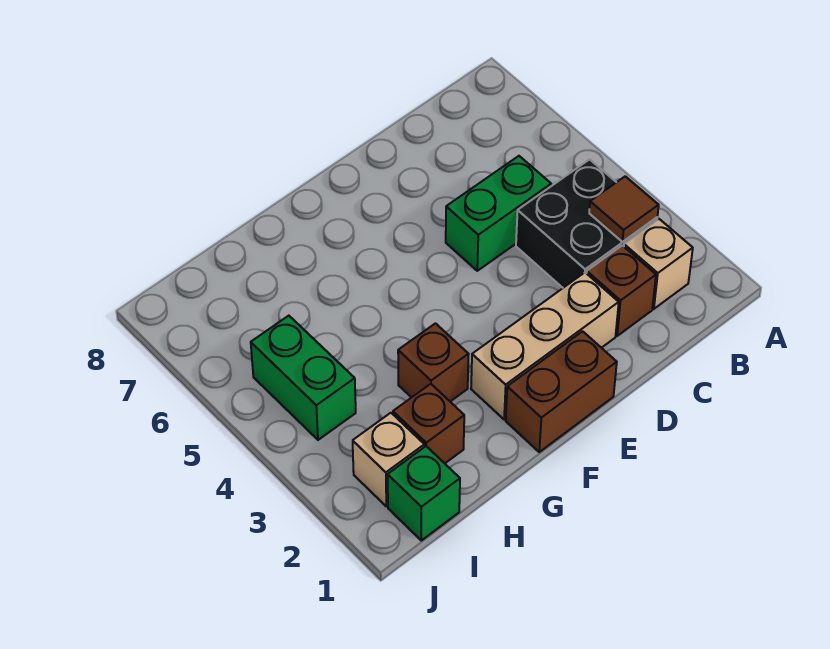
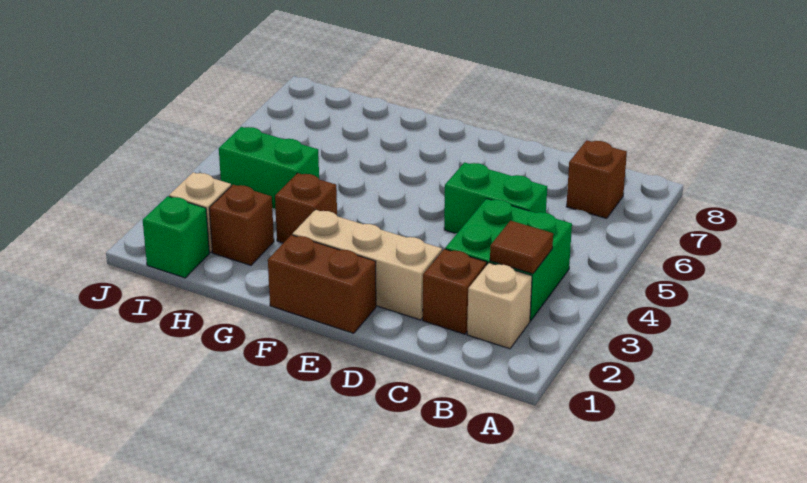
black 2x2 brick [516,159,657,288] -> green 2x2 brick [445,199,572,321]
none -> brown 1x1 brick [566,140,627,218]
green 1x2 brick [251,316,356,440] -> green 1x2 brick turned to [219,127,319,209]

